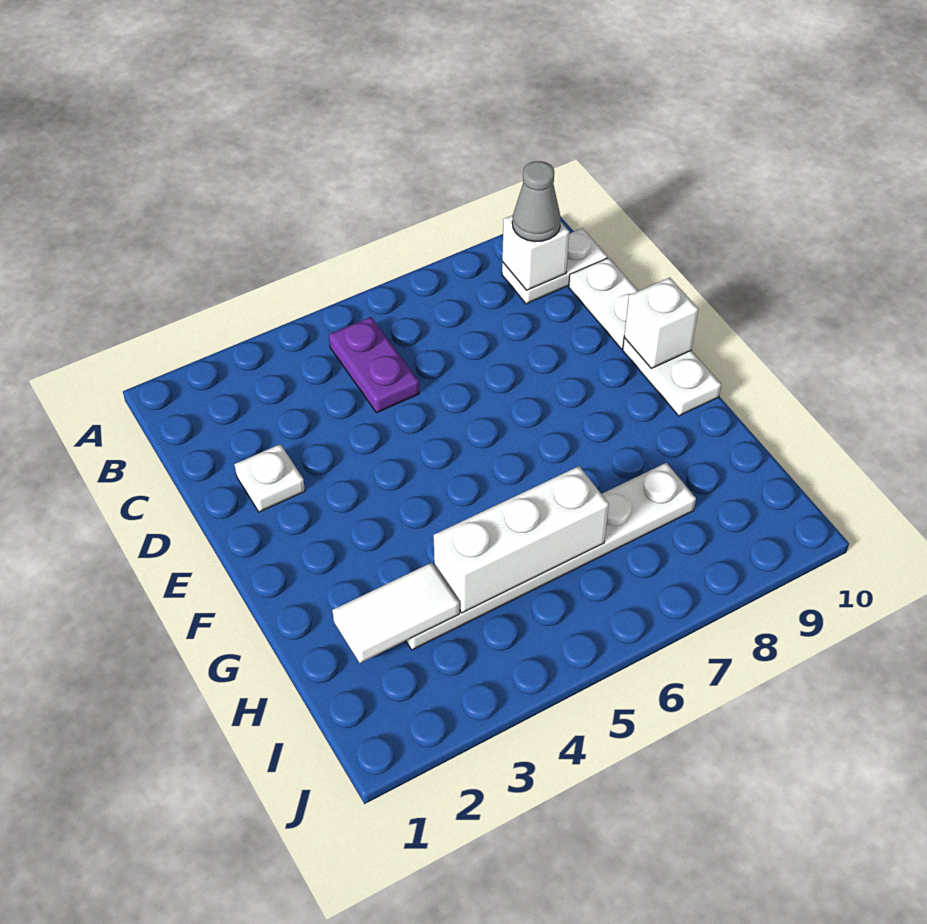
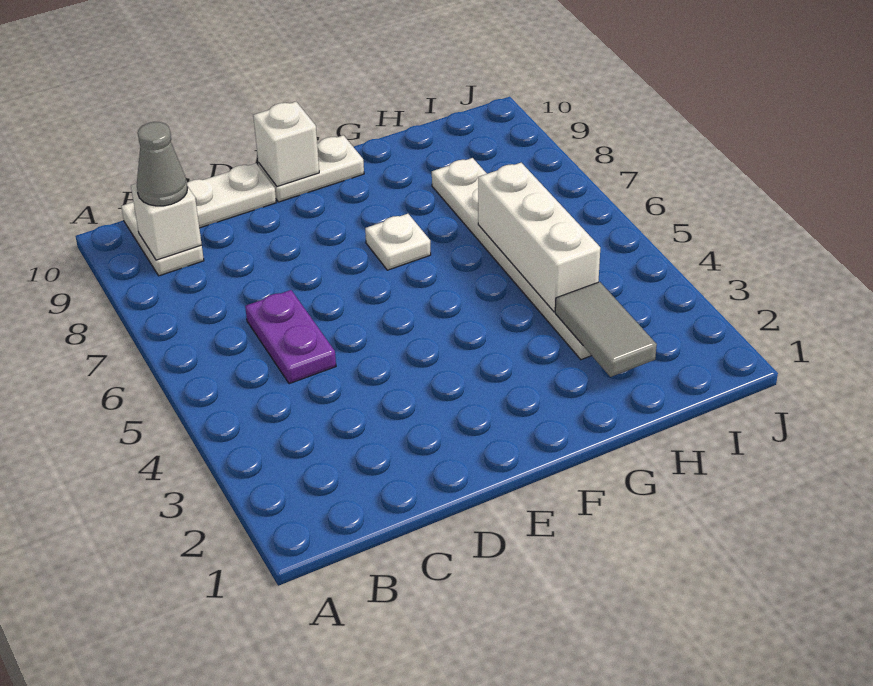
purple 1x2 plate [329,317,419,413] -> purple 1x2 plate turned to [245,290,336,384]
white 1x1 plate [235,444,305,512] -> white 1x1 plate moved to [365,214,431,270]
white 1x2 tile [332,563,459,663] -> grey 1x2 tile [555,282,657,377]

